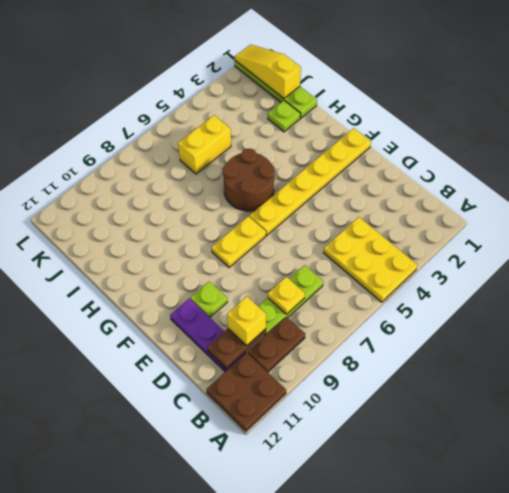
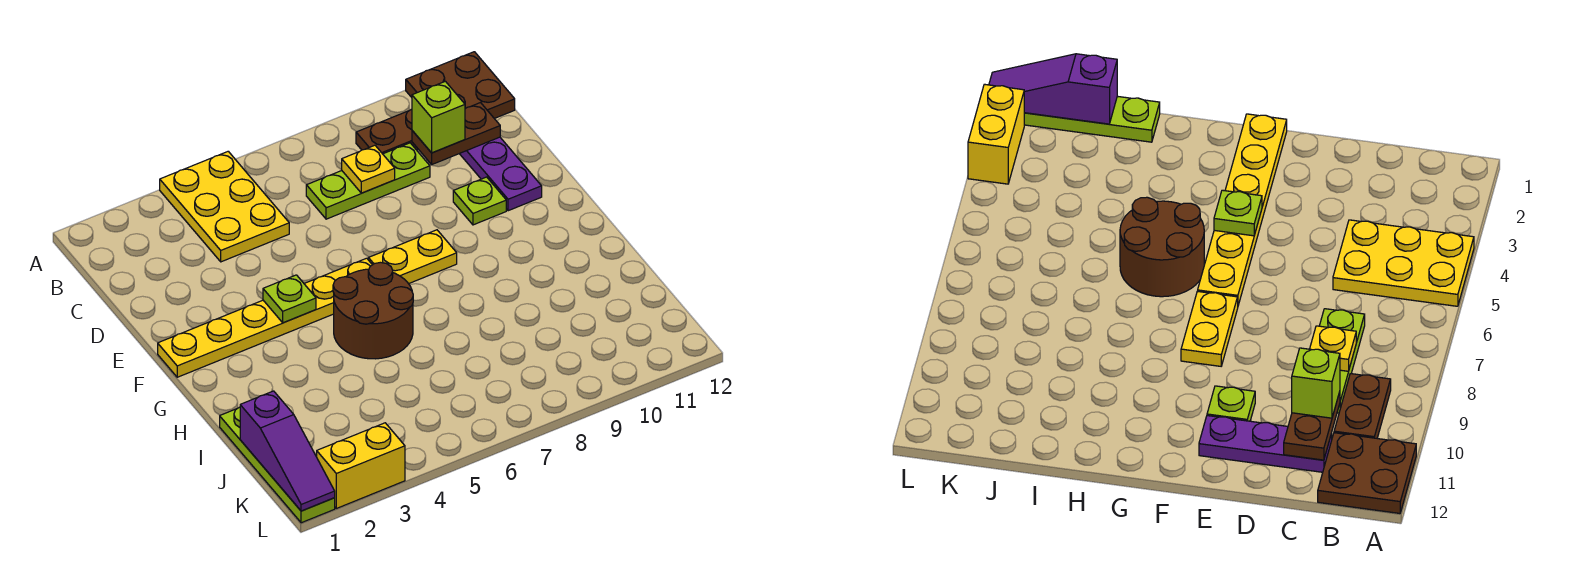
yellow 1x1 brick [227,297,266,345] -> lime 1x1 brick [412,81,465,153]
lime 1x1 plate [268,101,300,132] -> lime 1x1 plate moved to [263,275,316,323]
yellow 1x3 slope [235,45,301,98] -> purple 1x3 slope [240,391,335,511]
yellow 1x2 brick [178,115,231,174] -> yellow 1x2 brick moved to [317,423,405,508]

